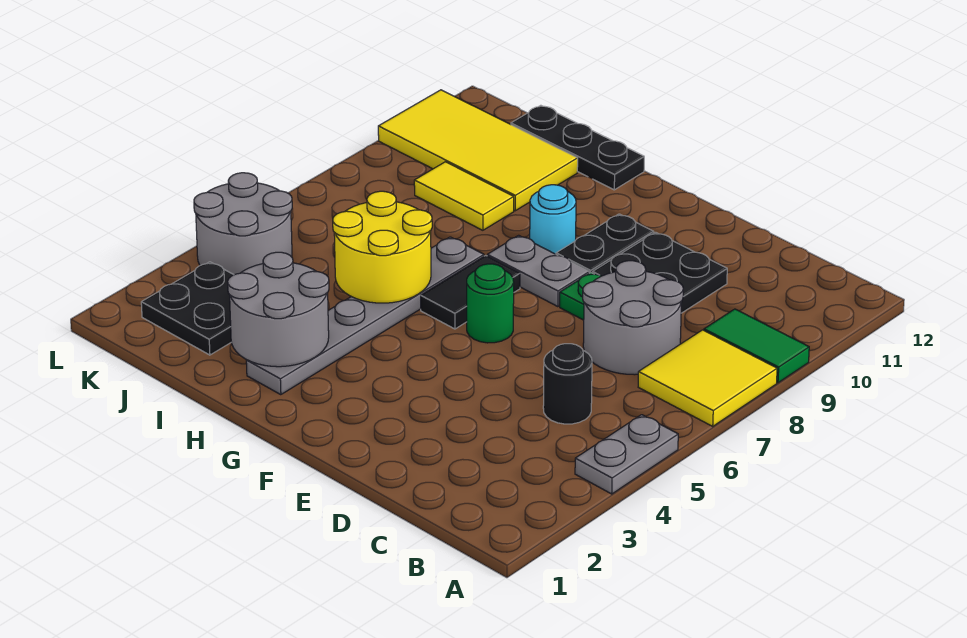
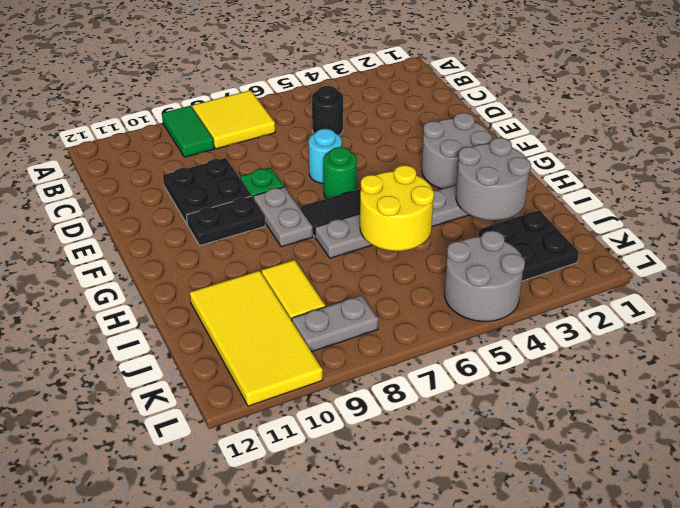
grey 1x2 plate [575,415,678,494] -> grey 1x2 plate moved to [292,295,378,352]
grey 2x2 round brick [583,261,683,375] -> grey 2x2 round brick moved to [422,113,492,189]
cyan 1x1 round brick [530,185,576,254] -> cyan 1x1 round brick moved to [309,129,342,183]
black 1x3 plate [511,105,644,190] -> none

